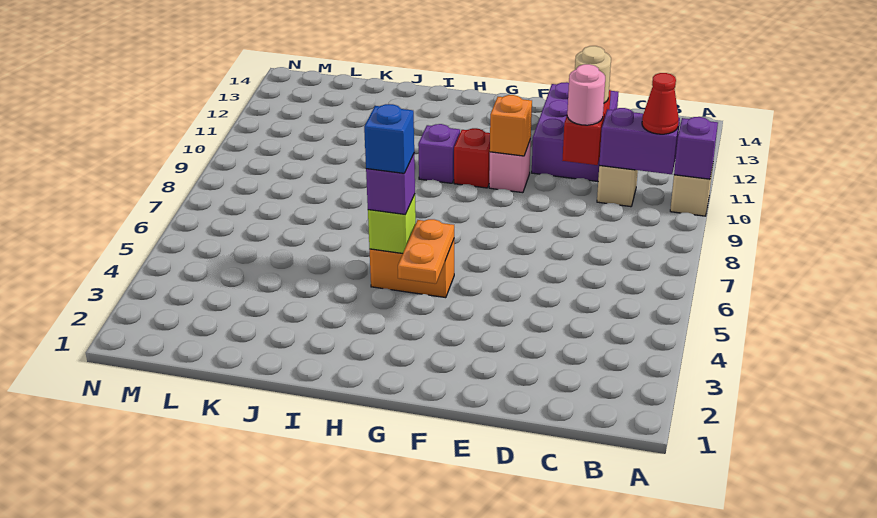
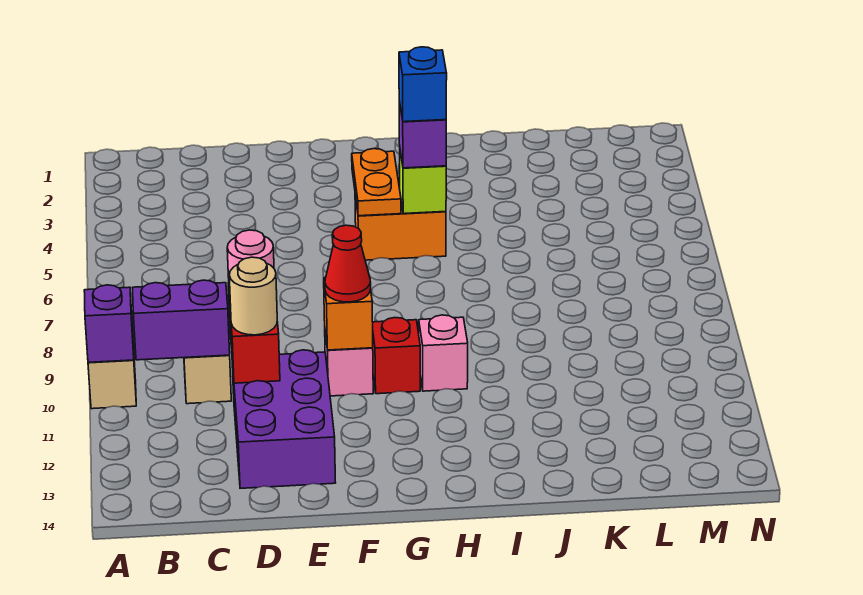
red 1x1 cone [642,73,679,134] -> red 1x1 cone moved to [325,225,371,302]
purple 1x1 brick [418,124,460,183] -> pink 1x1 brick [419,315,468,391]

